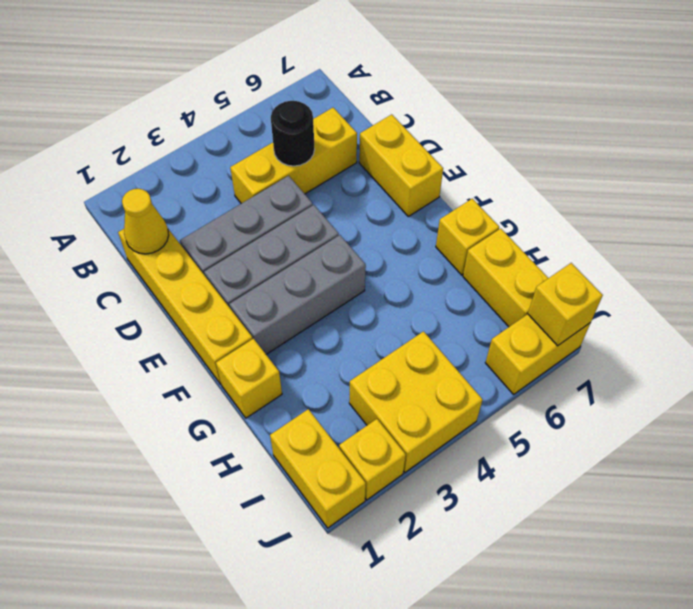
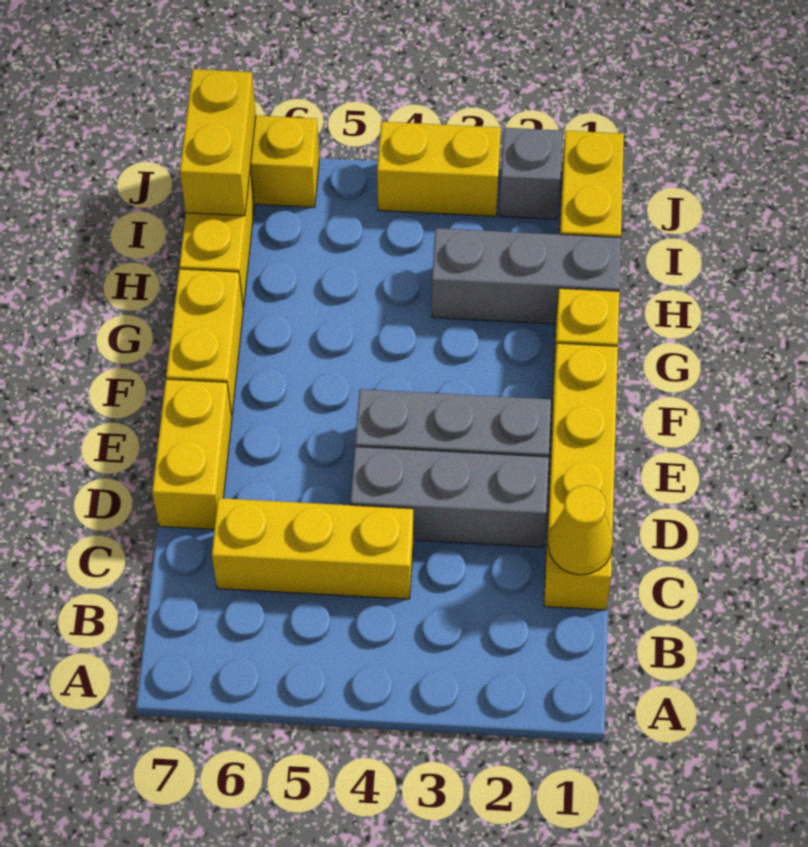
black 1x1 round brick [271,101,315,166] -> none
grey 1x3 brick [229,235,366,354] -> grey 1x3 brick moved to [432,228,621,324]
yellow 1x1 brick [436,199,499,275] -> yellow 1x2 brick [166,269,243,416]
yellow 2x2 brick [349,331,483,472] -> yellow 1x2 brick [377,122,501,216]
yellow 1x1 brick [339,419,406,500] -> grey 1x1 brick [499,128,562,219]
yellow 1x1 brick [528,263,603,346] -> yellow 1x2 brick [180,69,256,216]

